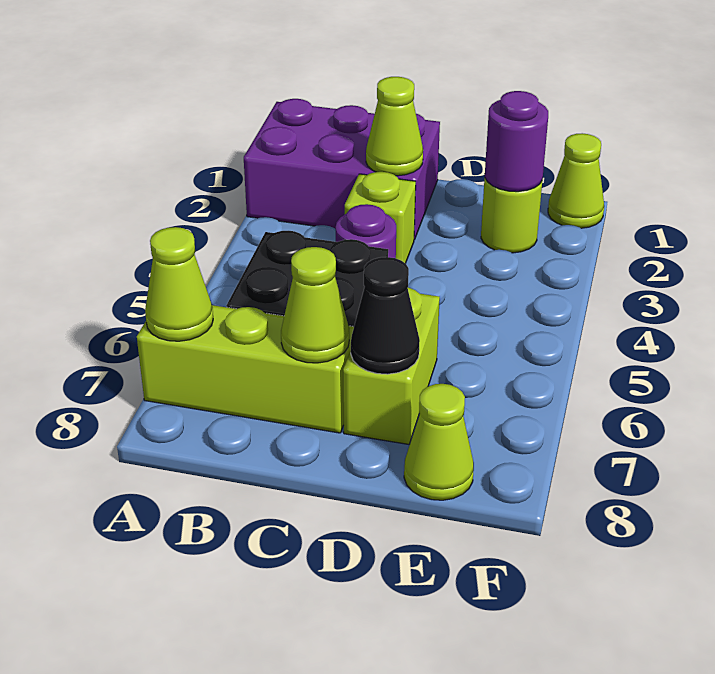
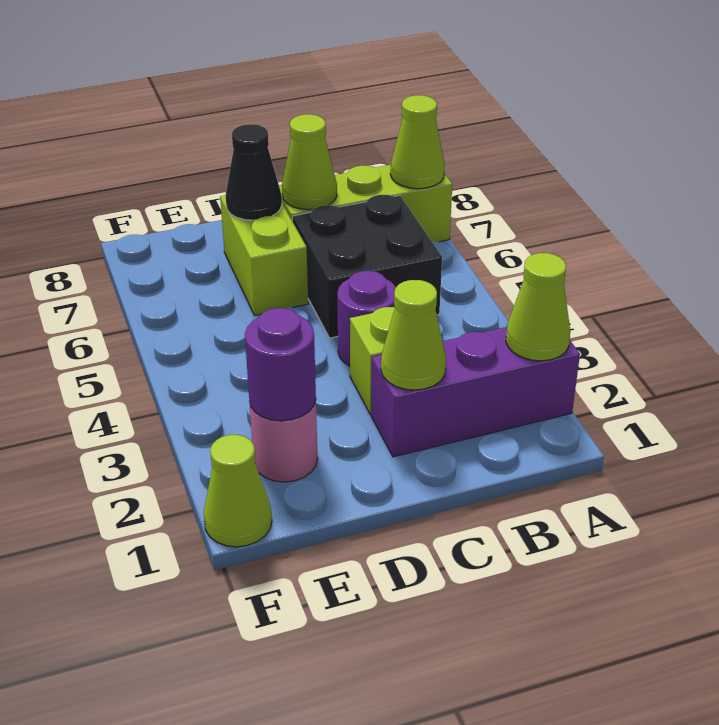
purple 2x3 brick [244,99,440,240] -> purple 1x3 brick [371,327,580,457]
lime 1x1 round brick [481,178,542,253] -> pink 1x1 round brick [249,400,318,482]
lime 1x1 cone [404,384,474,500] -> lime 1x1 cone moved to [506,253,570,361]

